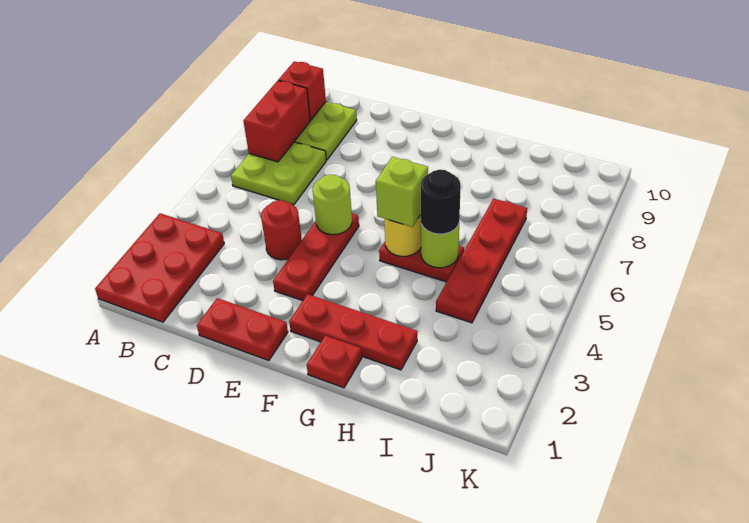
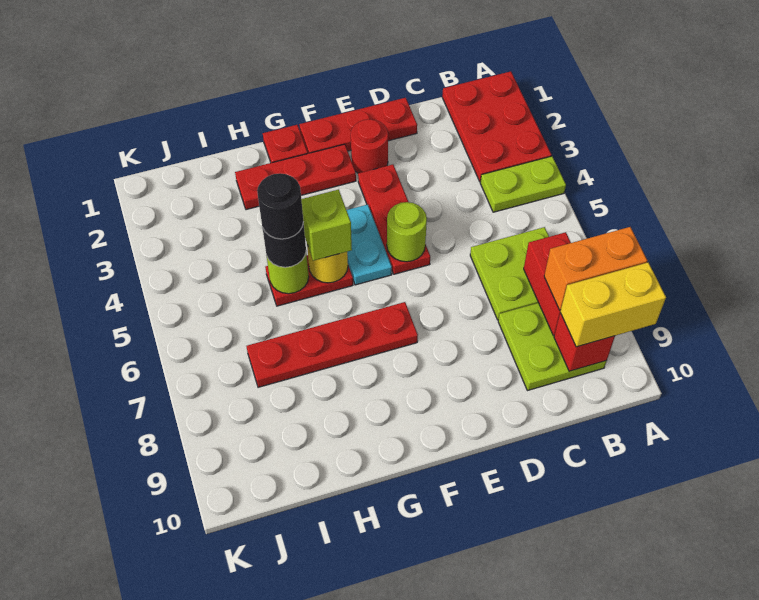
none -> lime 1x2 plate [480,156,566,212]
none -> orange 1x2 brick [544,227,647,310]
none -> yellow 1x2 brick [560,263,666,347]
red 1x2 plate [197,298,288,361] -> red 1x3 plate [299,98,417,153]
red 1x1 round brick [261,200,302,260] -> red 1x1 round brick moved to [351,119,388,173]
none -> cyan 1x2 plate [347,204,392,285]
none -> black 1x1 round brick [257,173,304,239]
red 1x4 plate [436,199,527,323] -> red 1x4 plate turned to [246,302,418,387]

